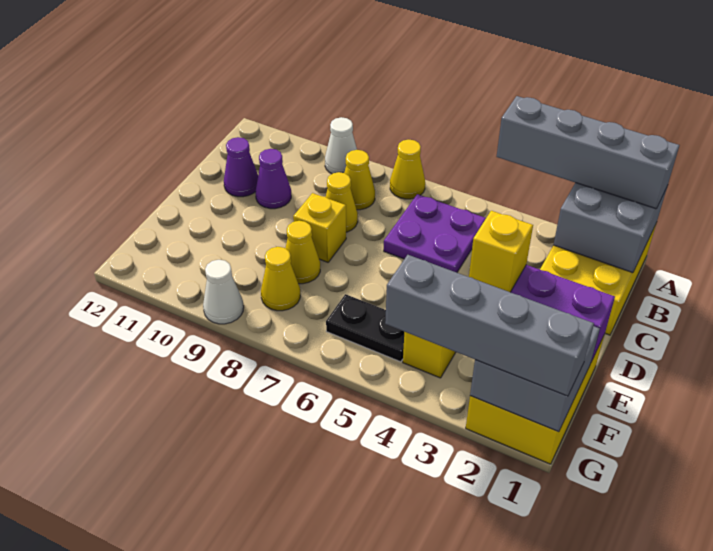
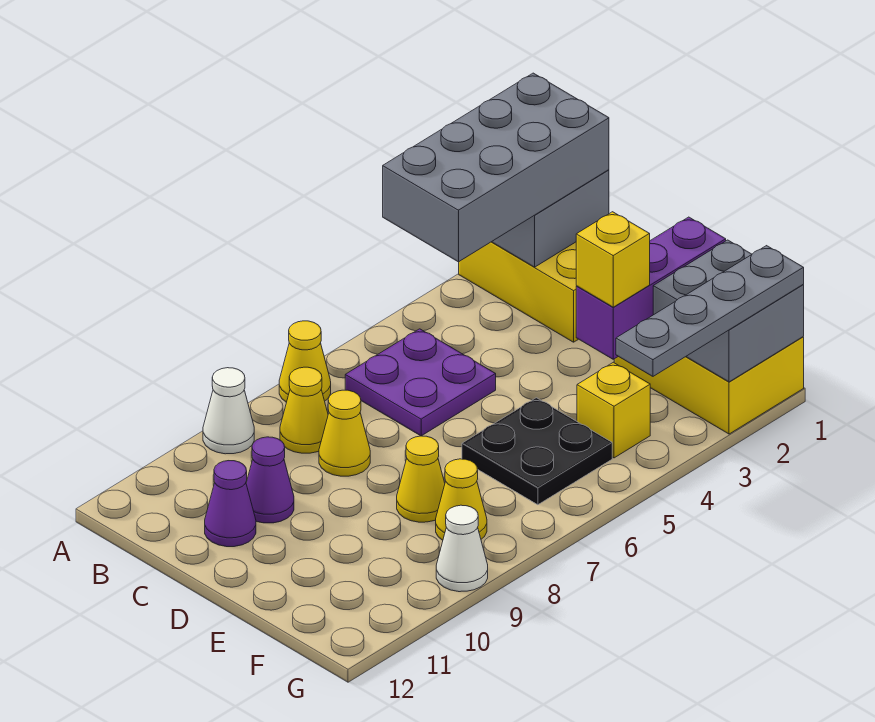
grey 1x4 brick [497,96,679,209] -> grey 2x4 brick [383,73,609,262]
yellow 1x1 brick [293,193,346,262] -> none
black 1x2 plate [326,294,404,362] -> black 2x2 plate [462,398,612,505]
grey 1x4 brick [385,255,594,396] -> grey 1x4 plate [616,246,804,376]

